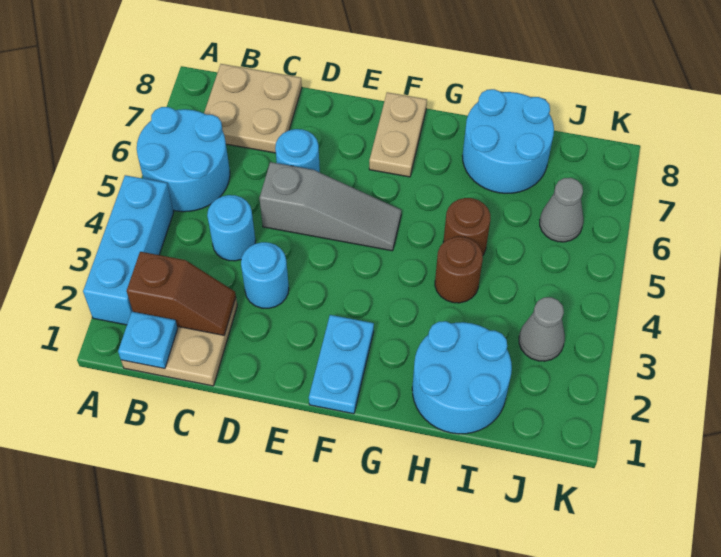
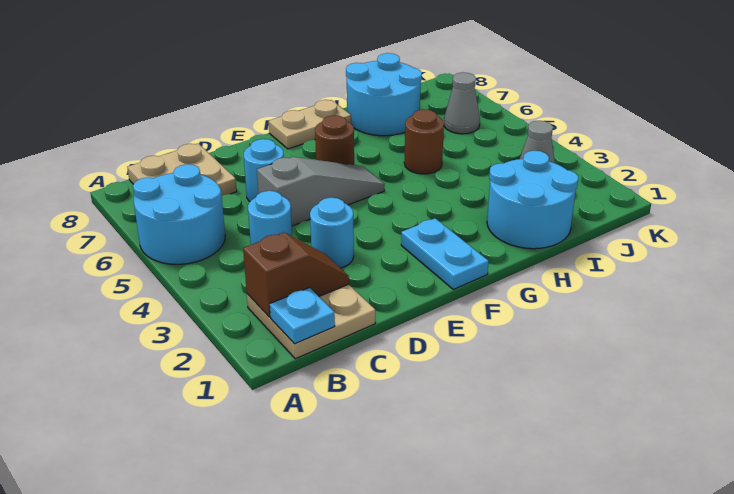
cyan 1x3 brick [83,175,174,325] -> none
tan 1x2 plate [369,92,427,177] -> tan 1x2 plate turned to [269,100,351,149]
brown 1x1 round brick [435,237,483,303] -> brown 1x1 round brick moved to [315,115,354,165]

